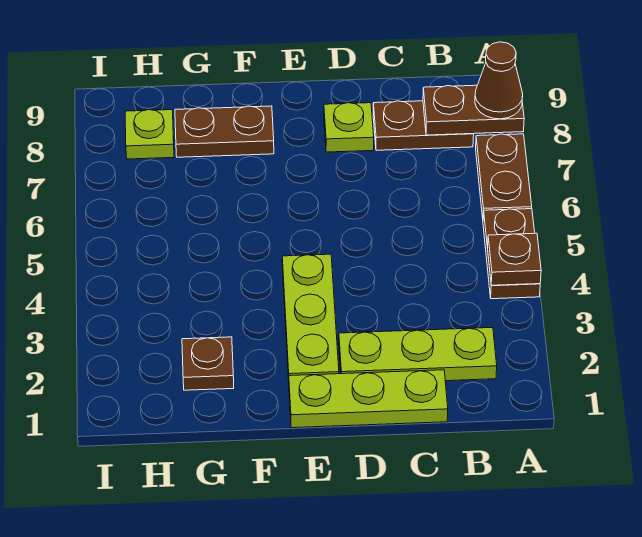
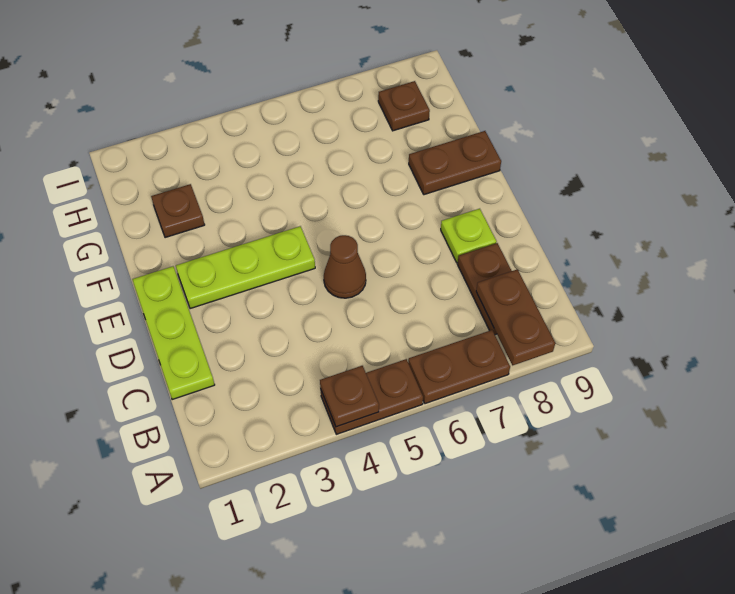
brown 1x1 cone [475,42,523,119] -> brown 1x1 cone moved to [324,235,366,298]
lime 1x3 plate [339,328,497,381] -> none
brown 1x2 plate [175,106,274,157] -> brown 1x2 plate turned to [409,131,501,195]
lime 1x1 plate [125,110,174,159] -> brown 1x1 plate [378,81,430,131]

